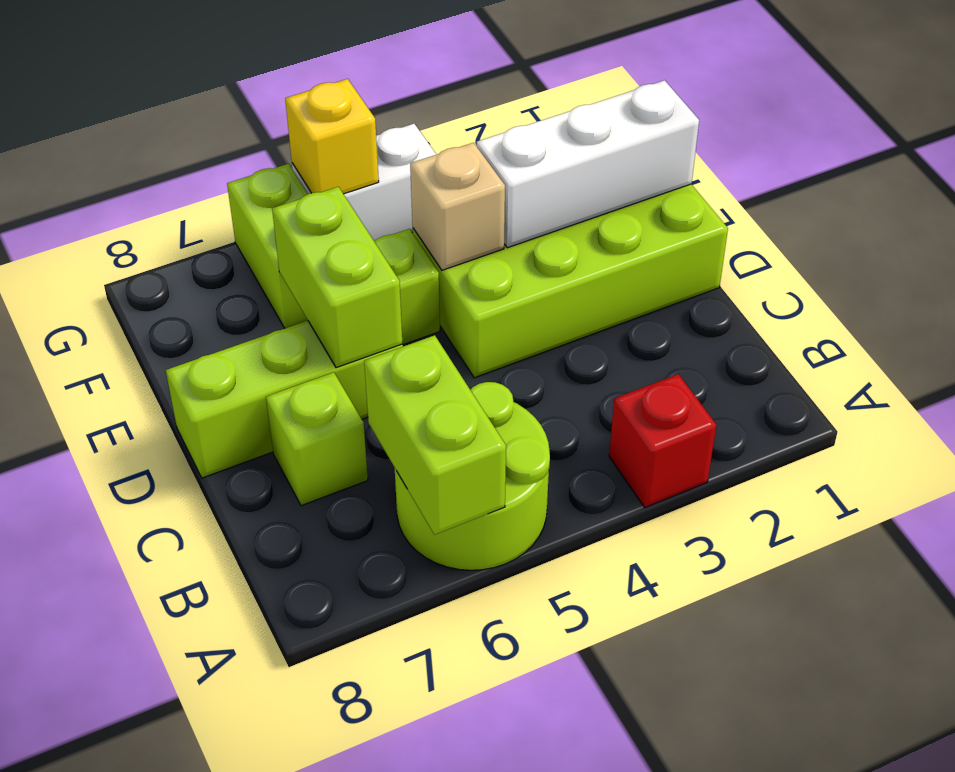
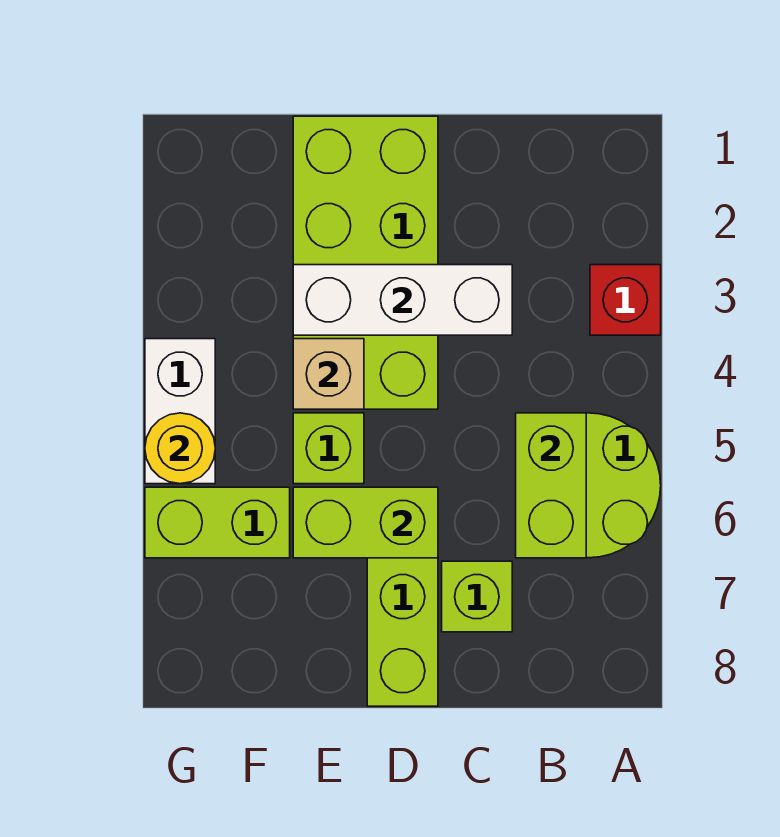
lime 1x2 brick [364,335,506,535] -> lime 1x2 brick turned to [516,413,586,558]
white 1x3 brick [477,80,699,248] -> white 1x3 brick turned to [293,265,512,335]
yellow 1x1 brick [285,79,379,194] -> yellow 1x1 round brick [145,413,215,484]

